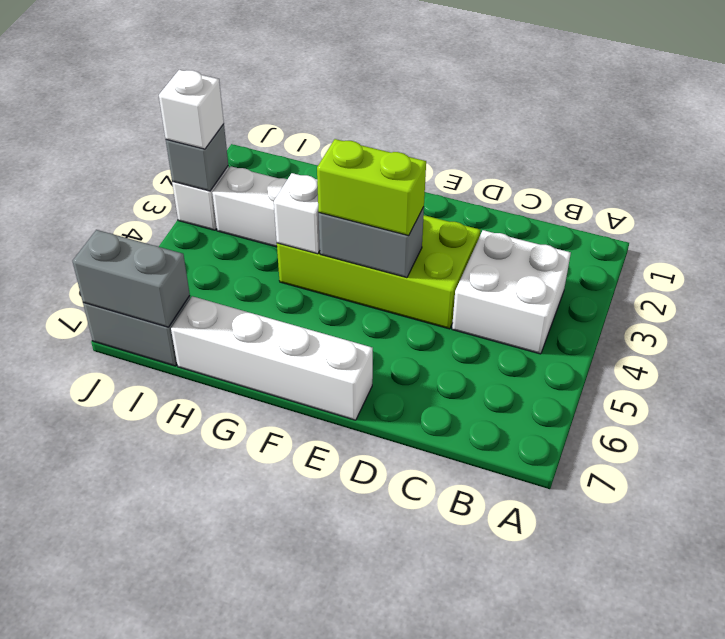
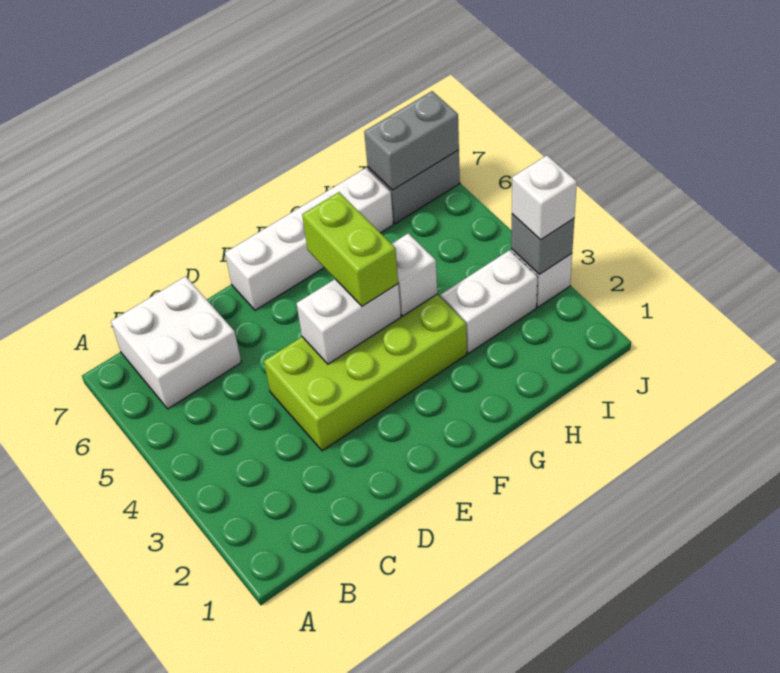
white 2x2 brick [452,230,571,354] -> white 2x2 brick moved to [111,276,241,409]
grey 1x2 brick [319,207,424,278] -> white 1x2 brick [296,279,401,364]
lime 1x2 brick [317,139,426,236] -> lime 1x2 brick turned to [302,192,398,306]

